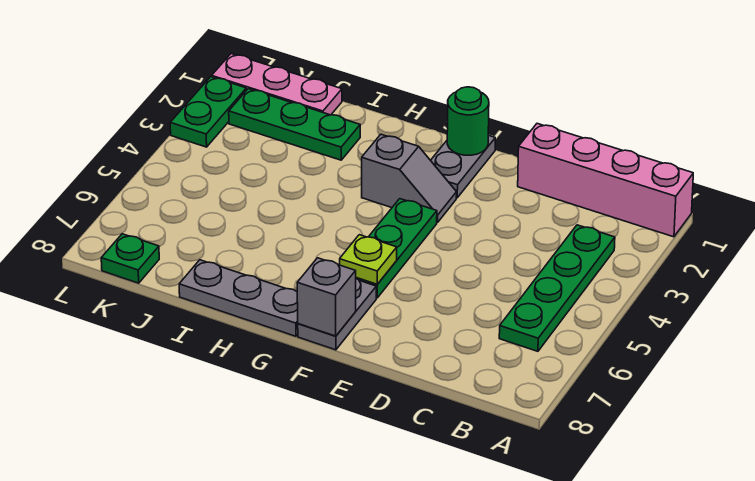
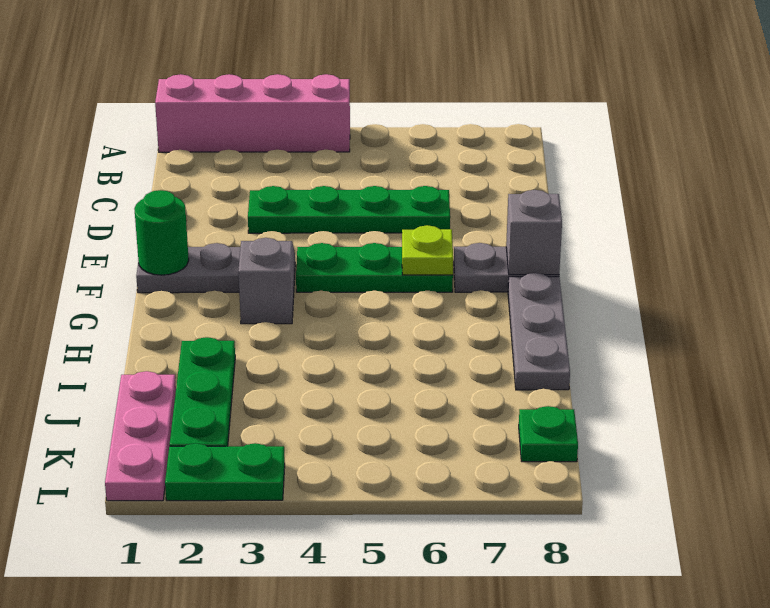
pink 1x4 brick [518,124,693,237] -> pink 1x4 brick turned to [155,74,350,152]
green 1x4 plate [499,225,615,351] -> green 1x4 plate moved to [248,186,450,233]

